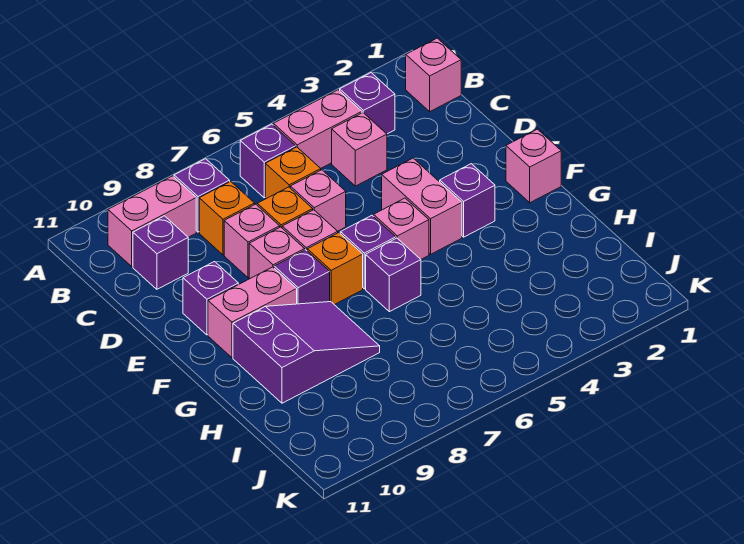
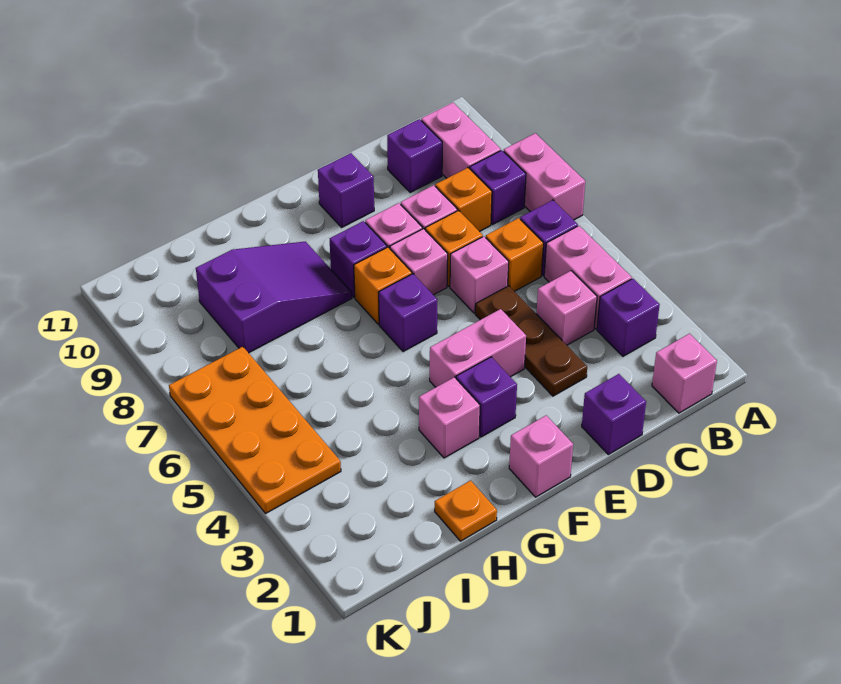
none -> brown 1x3 plate [475,286,587,396]
pink 1x1 brick [374,198,429,259] -> pink 1x1 brick moved to [419,377,480,458]
pink 1x2 brick [208,267,297,358] -> pink 1x2 brick moved to [504,133,585,220]
purple 1x1 brick [366,238,421,312] -> purple 1x1 brick moved to [582,374,646,454]
purple 2x3 slope [233,302,380,403] -> purple 2x3 slope turned to [196,241,352,353]
none -> orange 1x1 plate [435,480,497,541]
none -> orange 2x4 plate [169,347,341,514]

